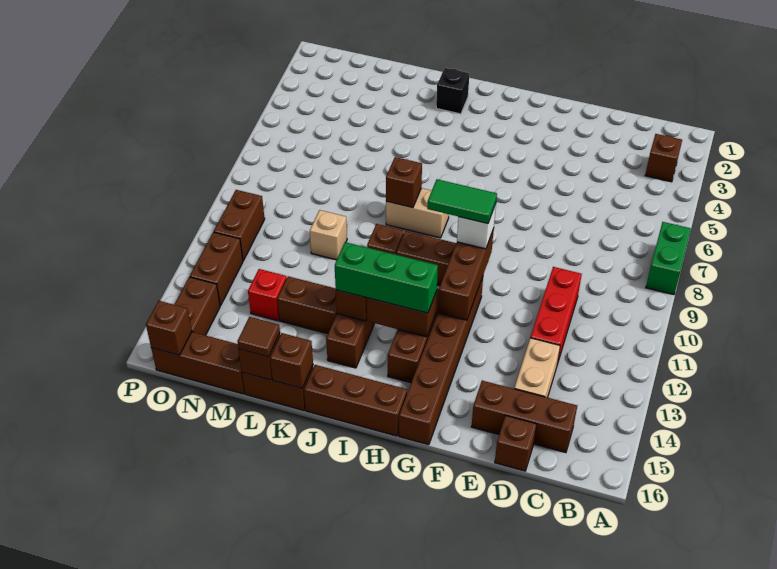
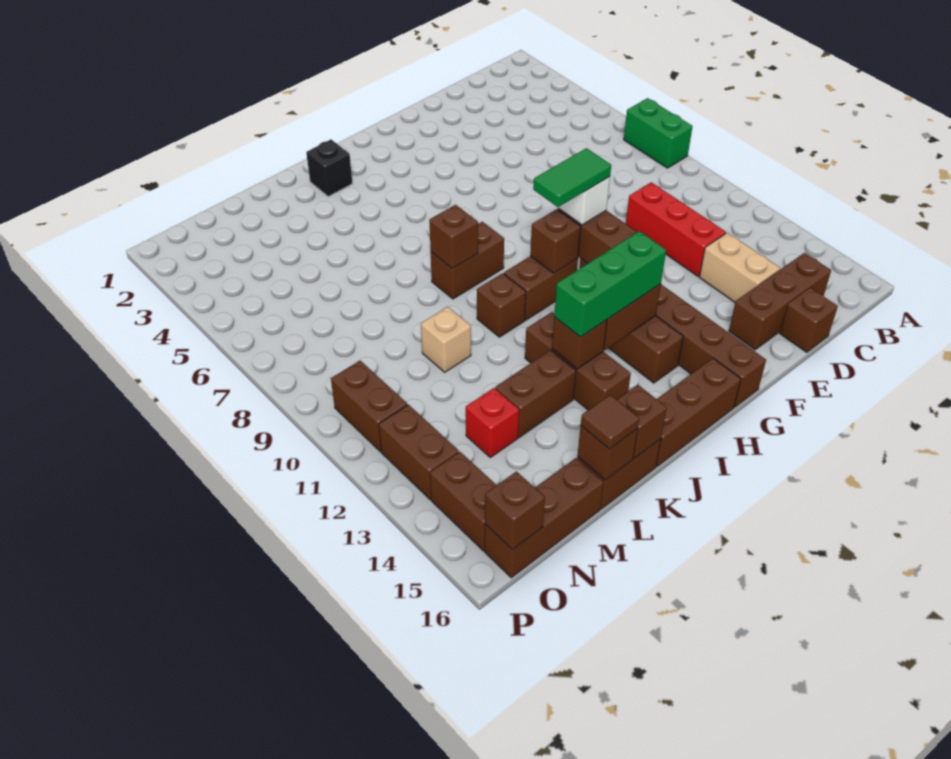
brown 1x1 brick [645,134,682,182] -> brown 1x1 brick moved to [530,209,581,273]
tan 1x2 brick [386,188,449,238] -> brown 1x2 brick [431,222,504,299]

